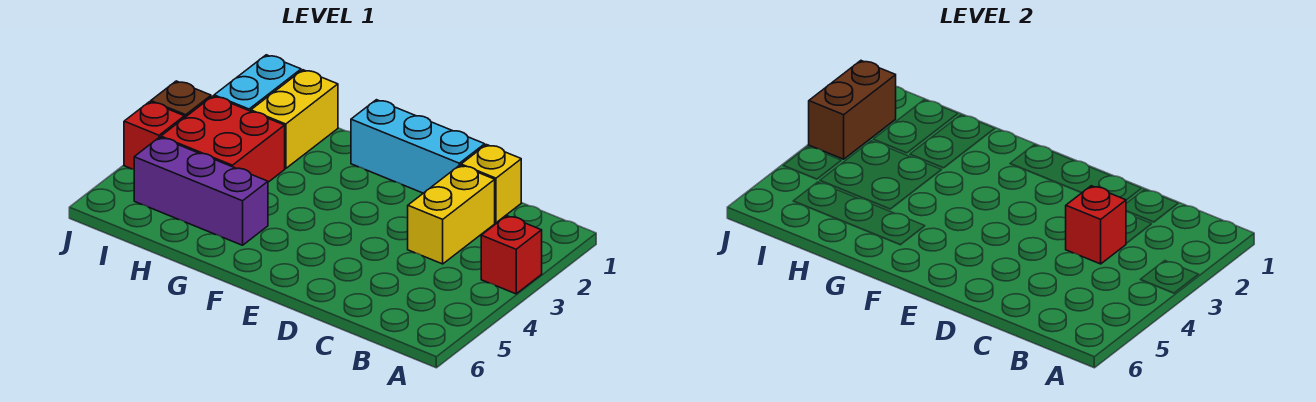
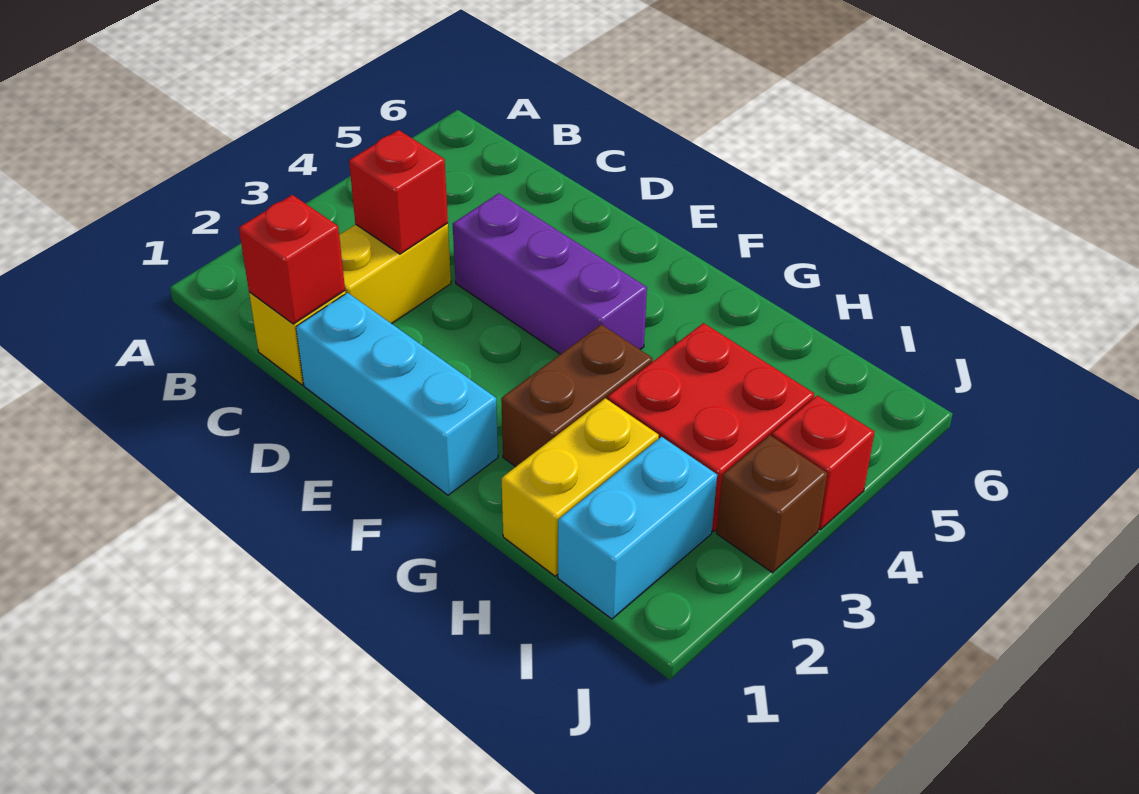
red 1x1 brick [481,216,542,294] -> red 1x1 brick moved to [239,195,345,324]
purple 1x3 brick [134,137,268,245] -> purple 1x3 brick moved to [453,193,647,354]
brown 1x2 brick [809,61,896,159] -> brown 1x2 brick moved to [501,324,653,467]

